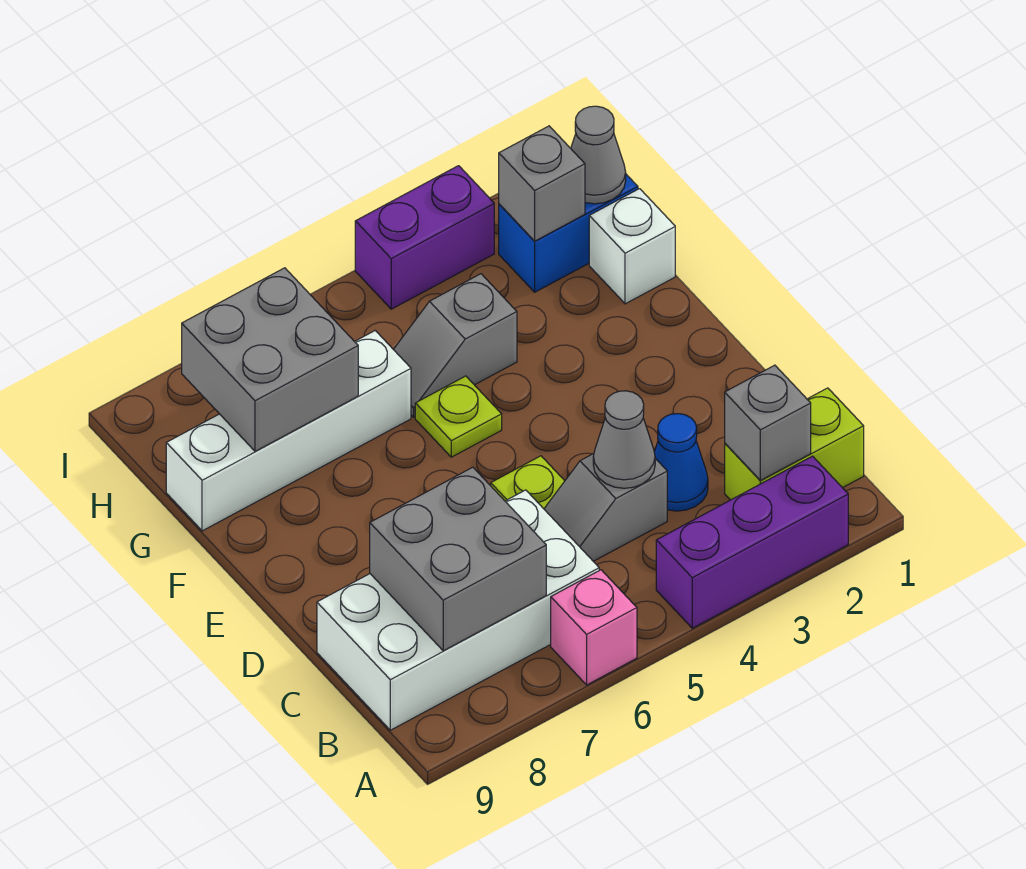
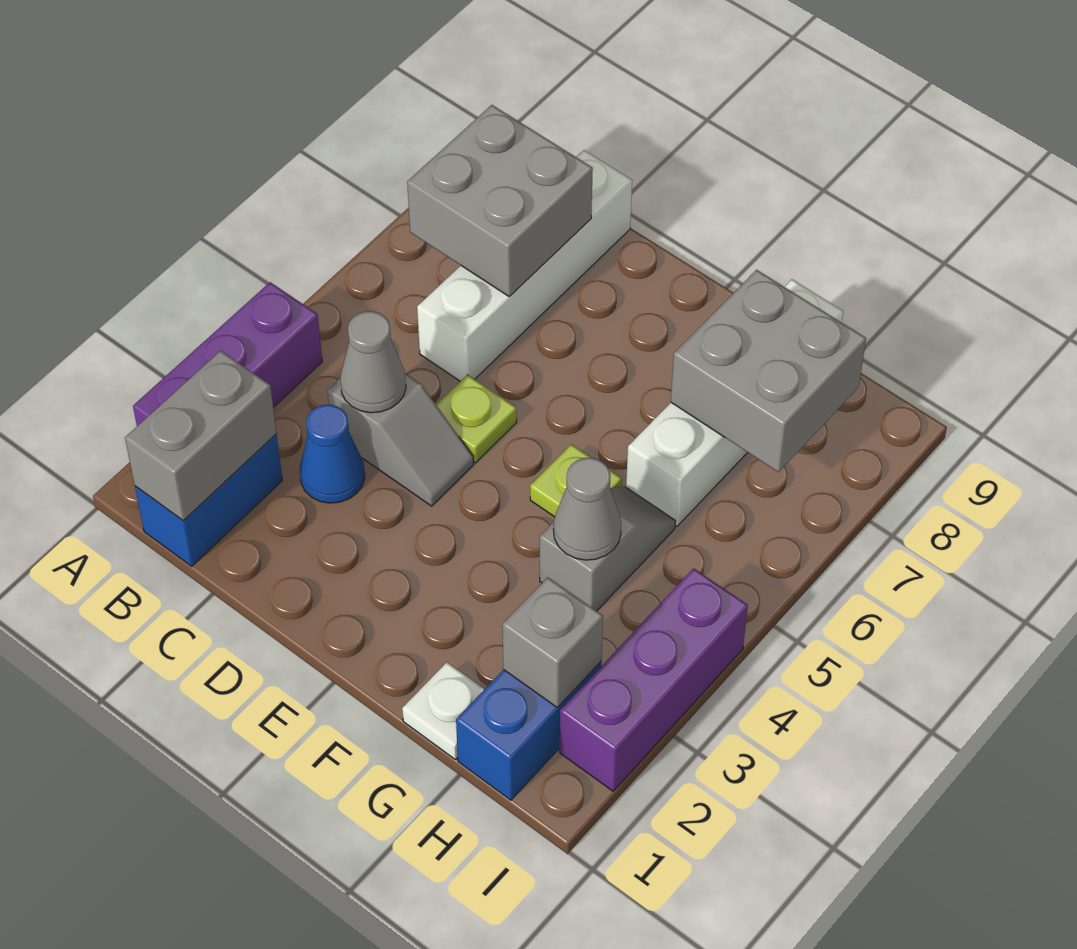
pink 1x1 brick [551,570,637,685] -> none
lime 1x2 brick [725,388,864,500] -> blue 1x2 brick [135,434,283,566]
grey 1x1 brick [725,365,811,480] -> grey 1x2 brick [125,351,276,520]
white 2x4 brick [317,490,599,730] -> white 1x4 brick [417,150,632,381]
grey 1x2 slope [544,454,667,561] -> grey 1x2 slope turned to [328,374,474,506]
white 1x1 brick [589,189,675,304] -> white 1x1 plate [402,662,484,759]
grey 1x1 cone [571,106,626,204] -> grey 1x1 cone moved to [553,458,621,560]
purple 1x2 brick [355,166,494,309] -> purple 1x3 brick [560,568,748,791]

